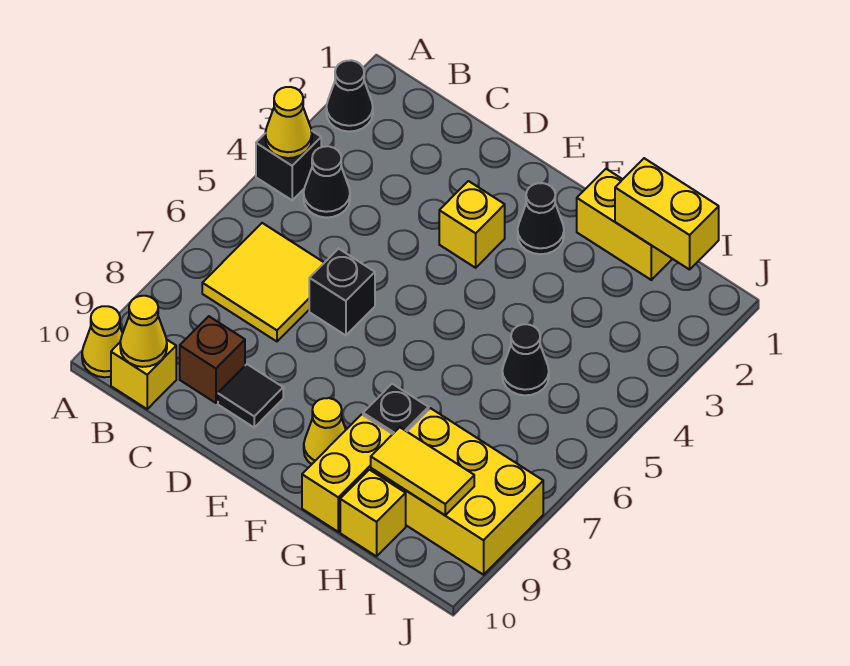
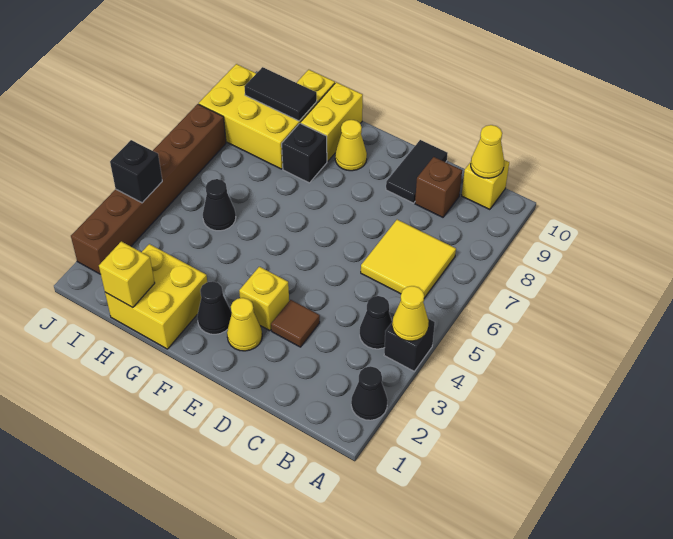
yellow 1x1 cone [82,306,123,377] -> yellow 1x1 cone moved to [227,298,262,351]
none -> brown 1x1 tile [271,300,320,347]
black 1x1 brick [309,249,375,335] -> black 1x1 brick moved to [110,140,162,203]
black 1x1 tile [218,364,283,427] -> black 1x2 tile [386,140,448,203]
yellow 1x2 brick [577,169,672,280] -> yellow 2x2 brick [105,244,207,349]
yellow 1x2 brick [615,158,719,270] -> yellow 1x1 brick [99,241,155,308]
yellow 1x2 tile [371,427,474,515] -> black 1x2 tile [244,67,317,121]
none -> brown 1x6 brick [71,104,226,274]

